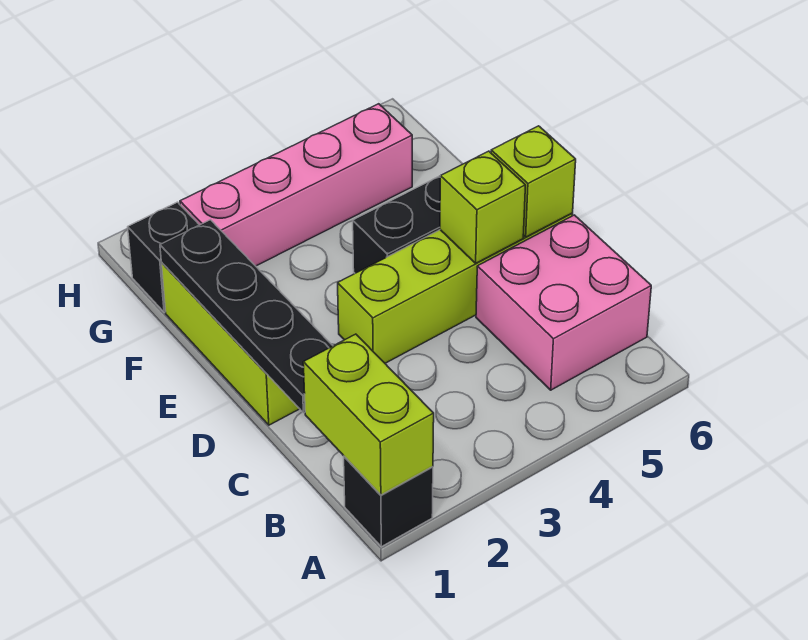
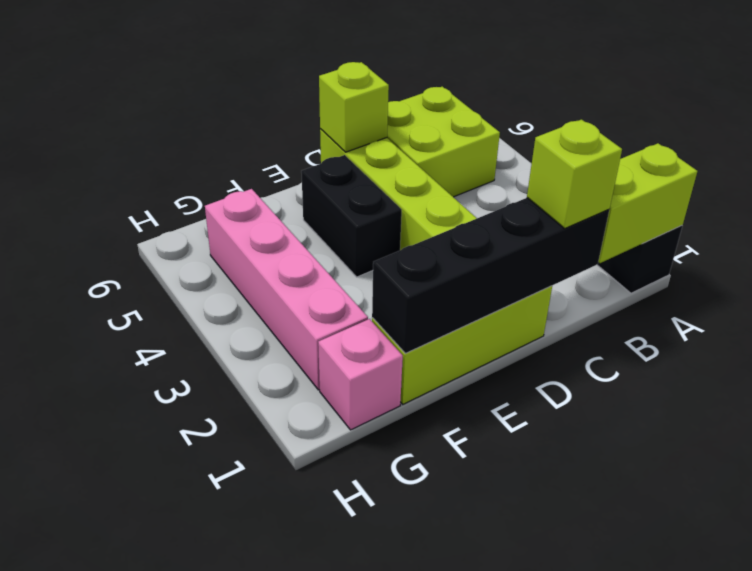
pink 2x2 brick [476,215,651,390] -> lime 2x2 brick [387,87,500,197]
black 1x4 plate [160,220,333,413] -> black 1x4 brick [372,198,609,353]
lime 1x1 brick [440,151,526,263] -> lime 1x1 brick moved to [527,120,622,228]
black 1x1 brick [128,202,199,312] -> pink 1x1 brick [318,319,403,430]

